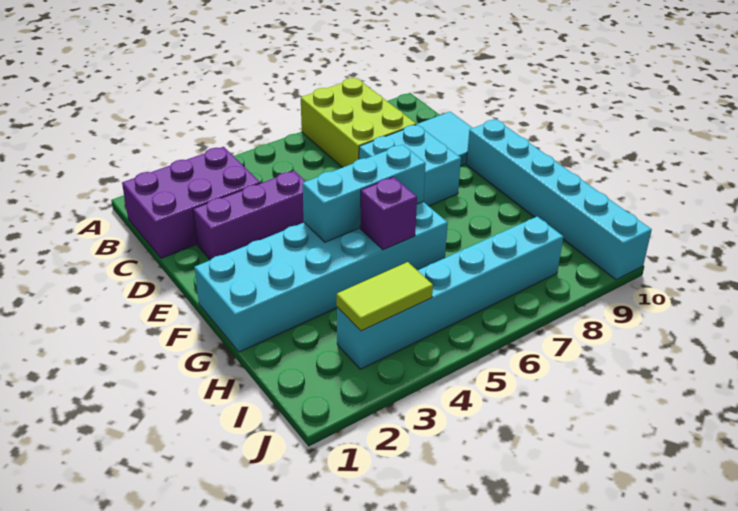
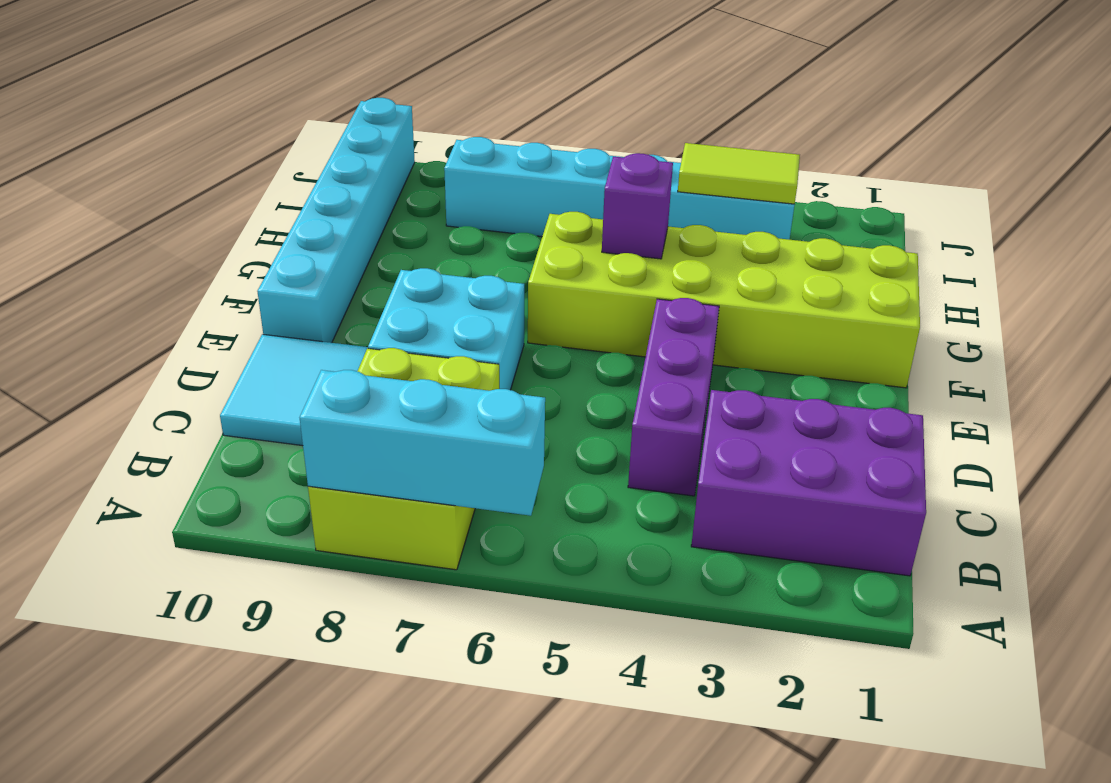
purple 1x3 brick [193,171,306,260] -> purple 1x3 brick turned to [628,298,719,496]
cyan 2x6 brick [194,202,448,352] -> lime 2x6 brick [528,212,920,388]
cyan 1x3 brick [303,145,426,242] -> cyan 1x3 brick moved to [300,370,545,516]

